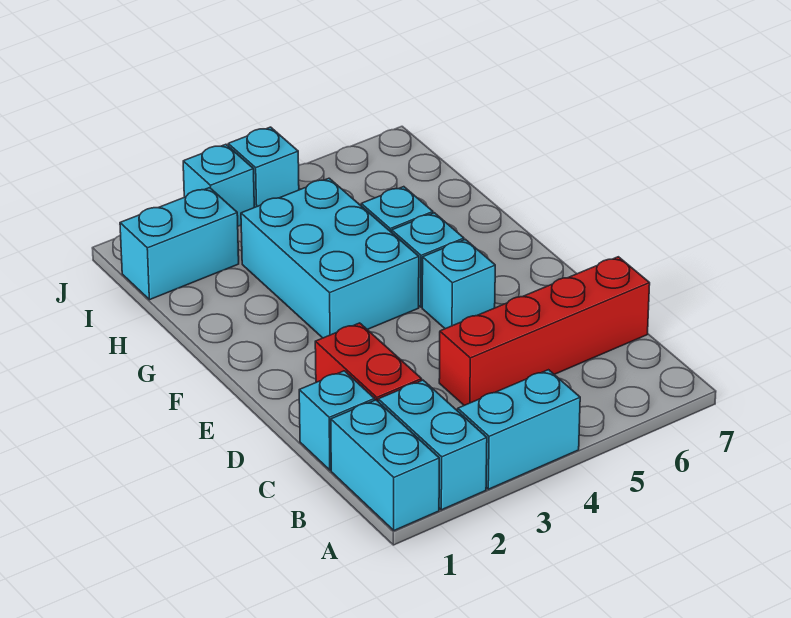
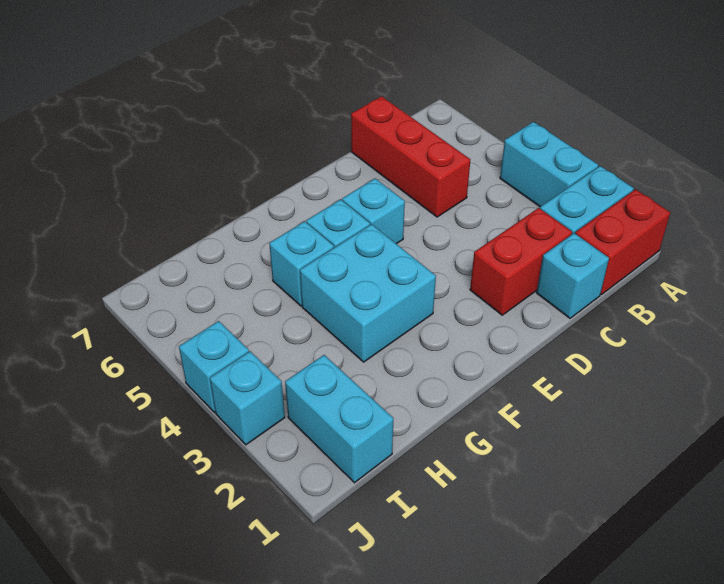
cyan 1x2 brick [331,400,439,530] -> red 1x2 brick [575,189,670,295]
red 1x4 brick [439,257,650,405] -> red 1x3 brick [351,96,470,217]
cyan 2x3 brick [241,178,419,338] -> cyan 2x2 brick [300,224,436,362]

